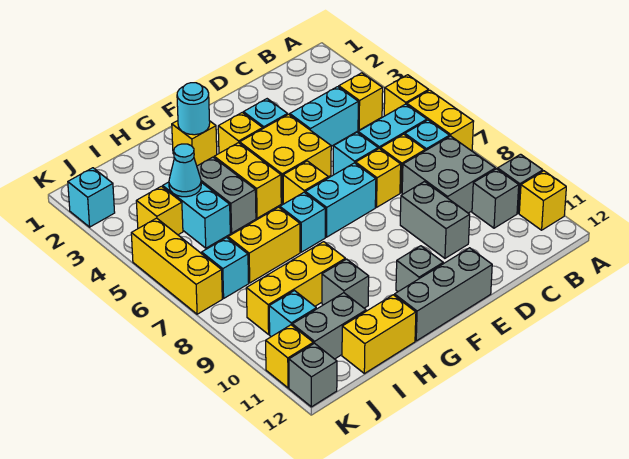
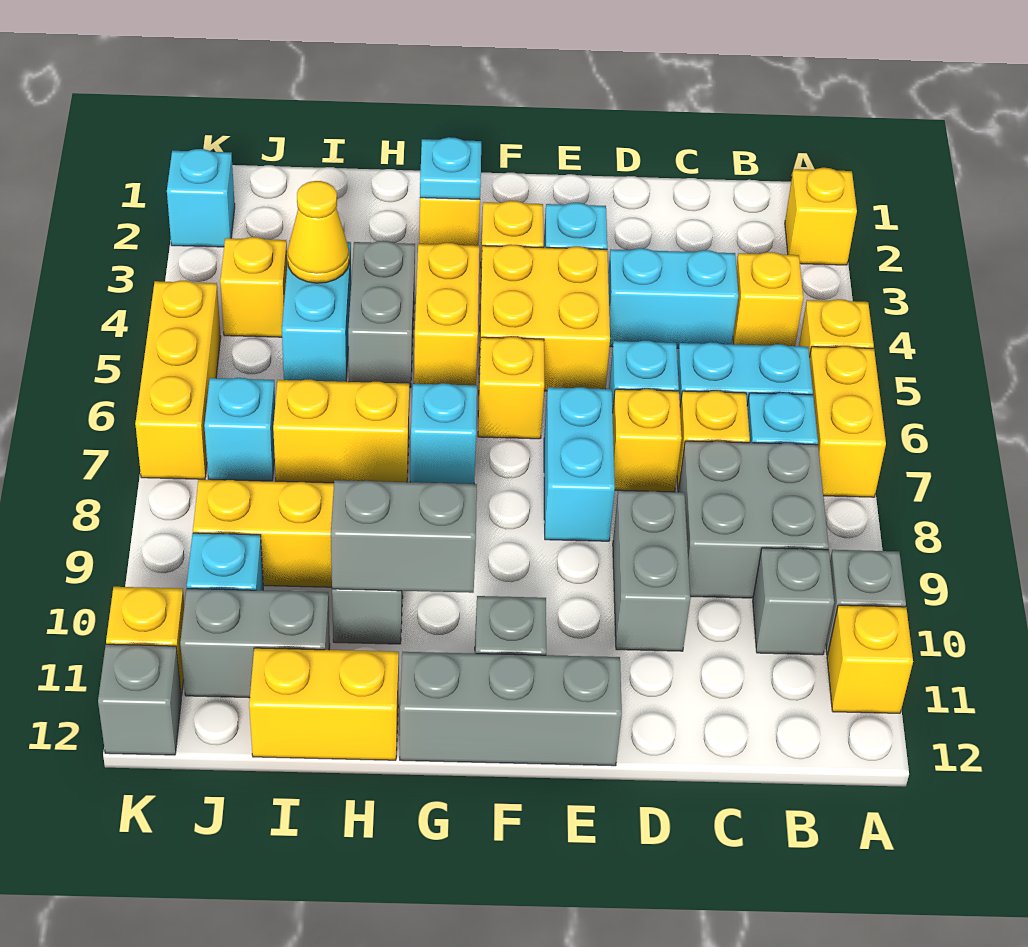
none -> yellow 1x1 brick [785,168,857,265]
cyan 1x2 brick [305,163,376,237] -> cyan 1x2 brick turned to [544,387,615,541]
cyan 1x1 round brick [177,83,210,135] -> cyan 1x1 plate [420,137,481,199]
none -> grey 1x2 brick [331,480,477,593]
cyan 1x1 cone [169,144,201,197] -> yellow 1x1 cone [287,181,349,283]

